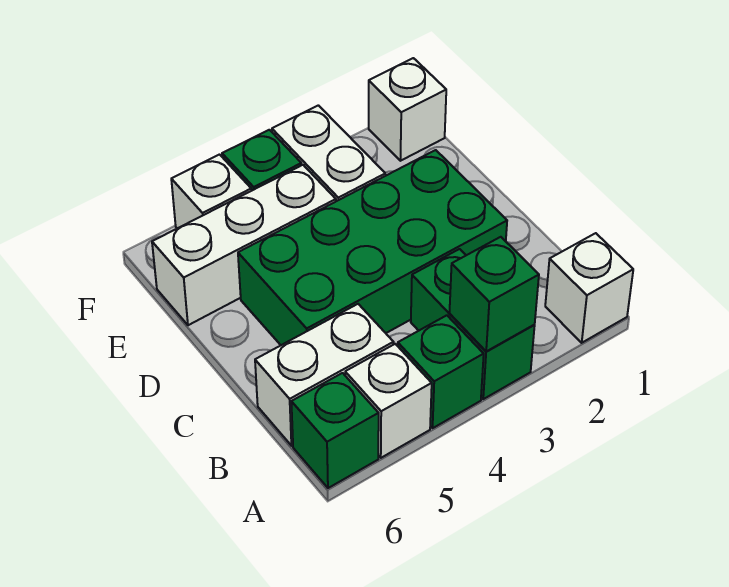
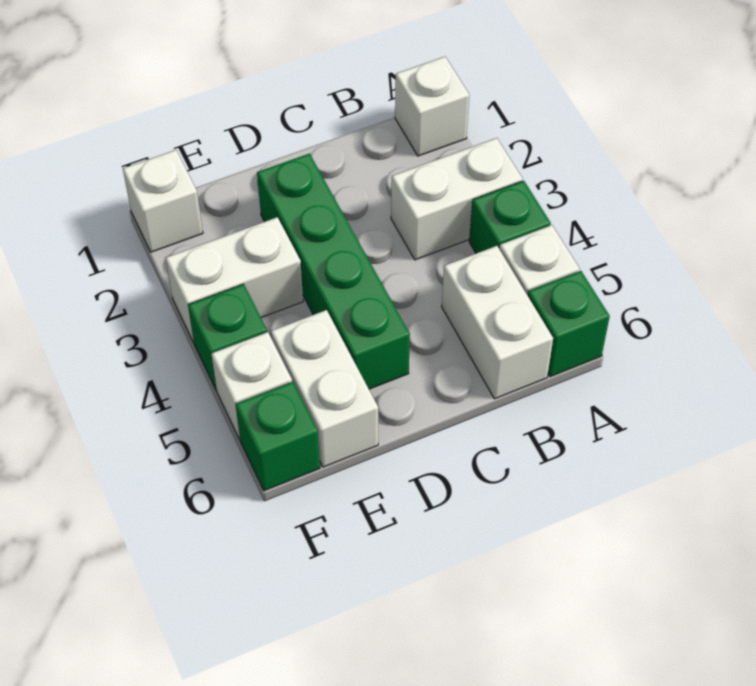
green 1x2 brick [411,249,535,399] -> white 1x2 brick [391,138,523,260]
green 1x1 brick [450,237,539,352] -> green 1x1 brick moved to [236,382,320,491]
green 2x4 brick [238,150,507,345] -> green 1x4 brick [257,154,410,389]
white 1x3 brick [152,165,336,325] -> white 1x2 brick [271,310,378,467]

